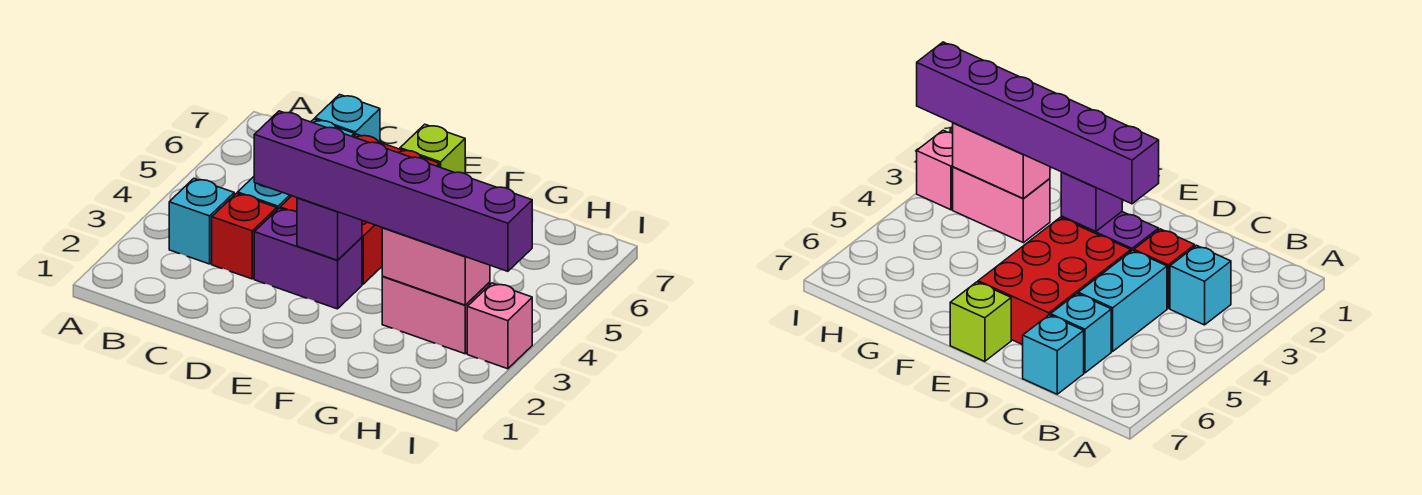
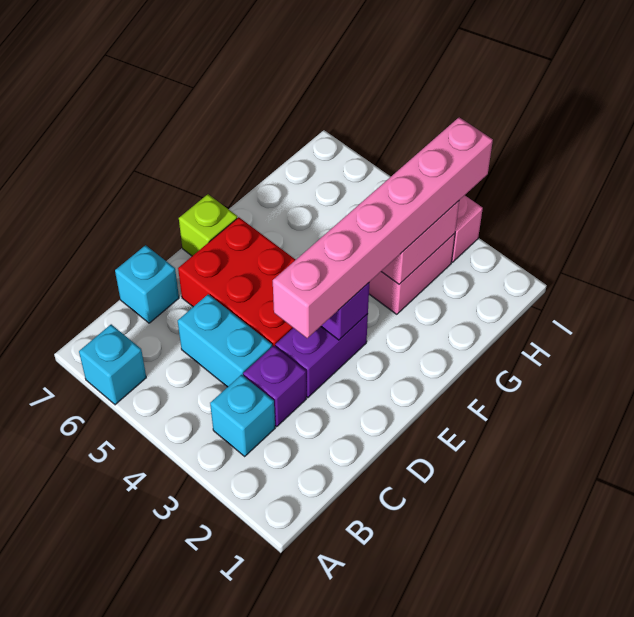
red 1x1 brick [212,193,277,279] -> purple 1x1 brick [243,346,306,426]
cyan 1x1 brick [1051,294,1111,373] -> cyan 1x1 brick moved to [79,324,146,405]
purple 1x6 brick [254,111,532,271] -> pink 1x6 brick [273,117,493,338]

